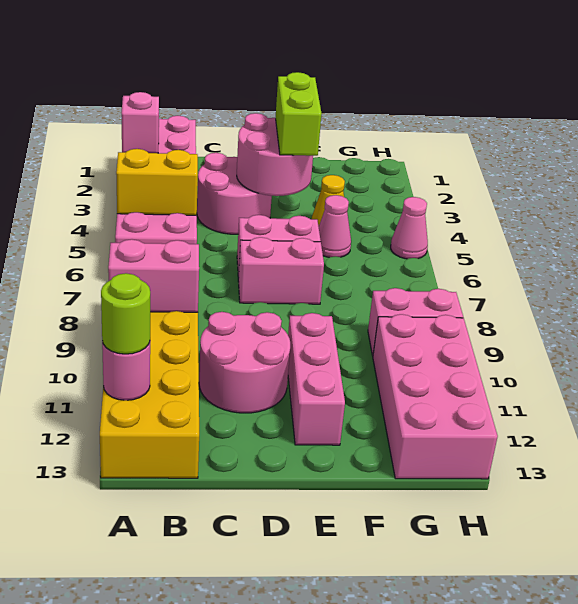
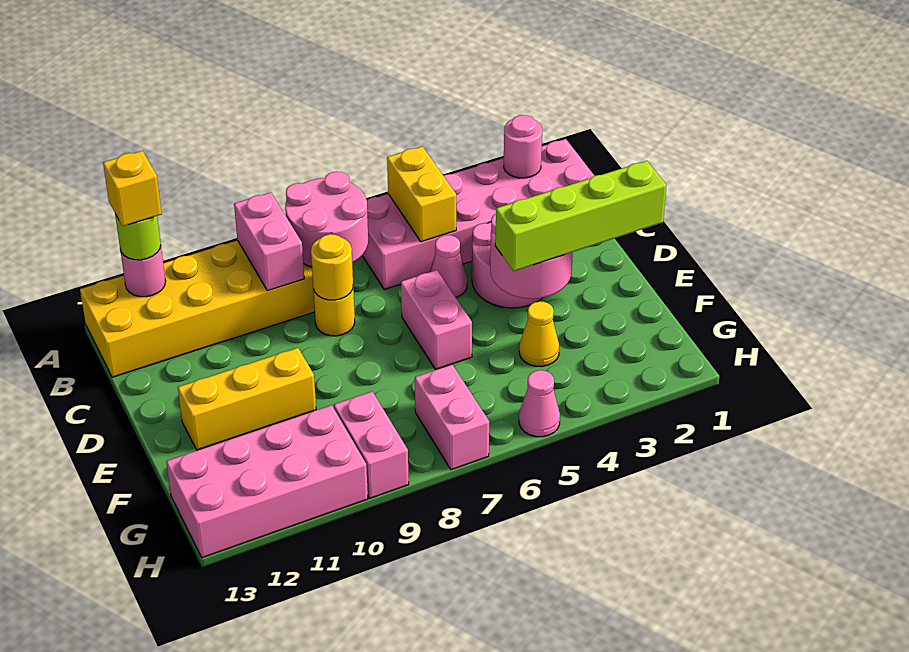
pink 1x1 brick [122,92,159,153] -> pink 1x1 round brick [504,115,542,178]
none -> yellow 1x1 brick [103,151,162,226]
none -> yellow 1x1 round brick [313,289,355,336]
none -> yellow 1x1 round brick [311,234,353,300]
pink 2x2 round brick [199,312,290,413] -> pink 2x2 round brick moved to [285,171,368,267]
pink 1x2 brick [238,237,324,304] -> pink 1x2 brick moved to [415,365,489,470]
lime 1x2 brick [275,72,322,156] -> lime 1x4 brick [495,161,667,271]
pink 1x3 brick [288,313,345,445] -> yellow 1x3 brick [178,348,316,450]
pink 1x1 cone [319,195,351,257] -> pink 1x1 cone moved to [430,235,467,297]

